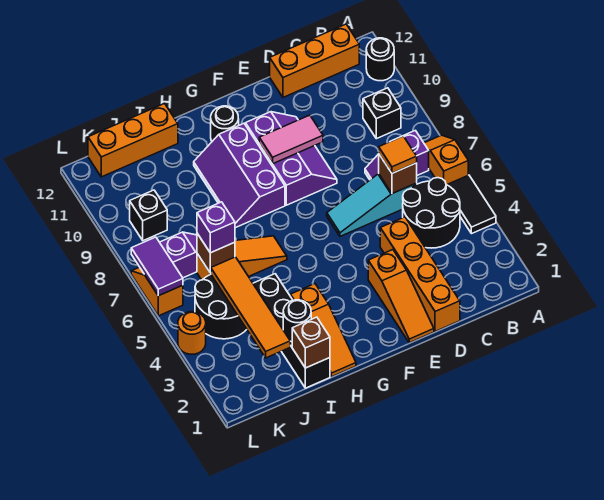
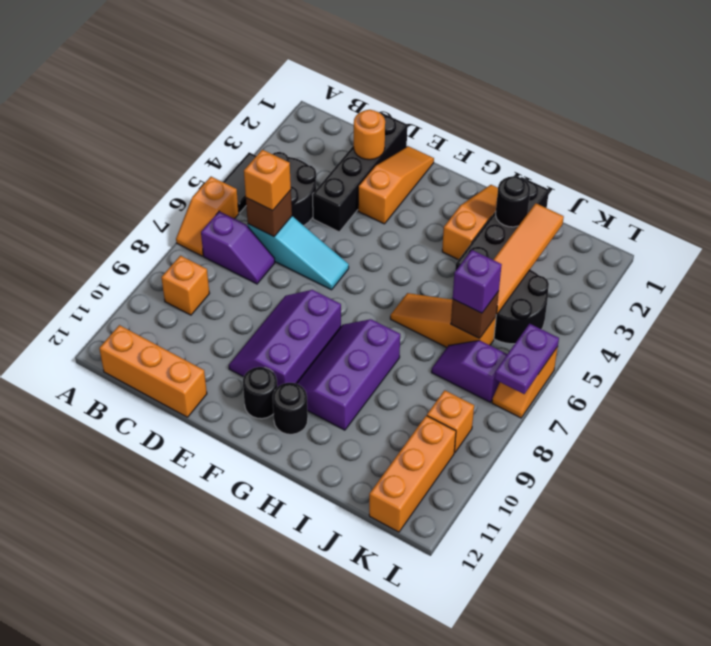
black 1x1 round brick [366,38,394,81] -> black 1x1 round brick moved to [243,367,277,419]
black 1x1 brick [363,88,401,139] -> orange 1x1 brick [161,256,210,315]
orange 1x1 tile [379,136,417,173] -> orange 1x1 brick [244,150,291,210]
orange 1x4 brick [380,217,460,331] -> black 1x4 brick [312,113,407,232]
pink 1x2 tile [259,115,323,164] -> none
purple 2x3 slope [194,124,285,228] -> purple 2x3 slope turned to [296,319,400,430]
brown 1x1 brick [292,317,330,368] -> none
orange 1x3 brick [88,104,178,177] -> orange 1x3 brick turned to [369,416,456,532]
black 1x1 brick [130,190,167,241] -> orange 1x1 brick [427,390,474,453]
orange 1x1 round brick [178,312,206,354] -> orange 1x1 round brick moved to [354,110,385,160]
purple 1x2 tile [131,237,183,296] -> purple 1x2 plate [495,324,559,394]

